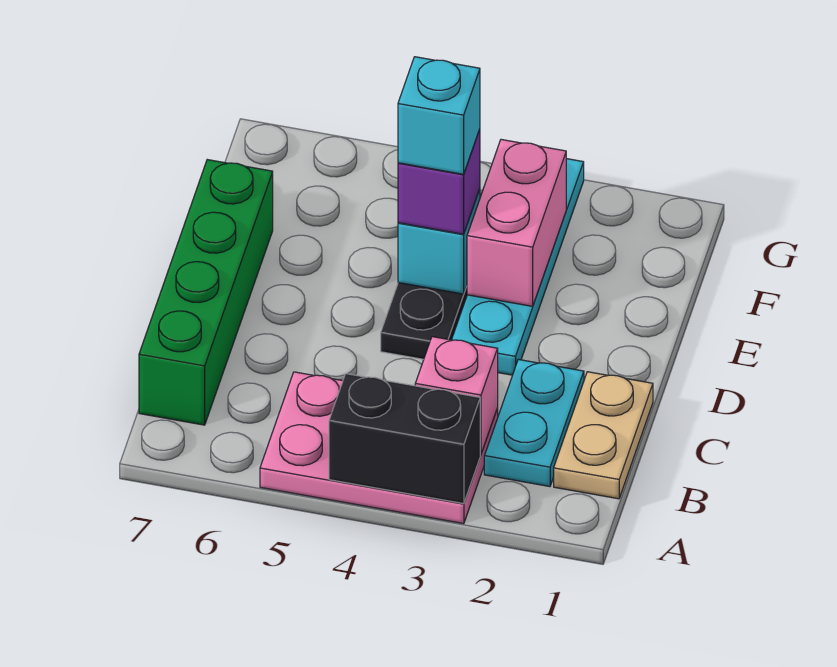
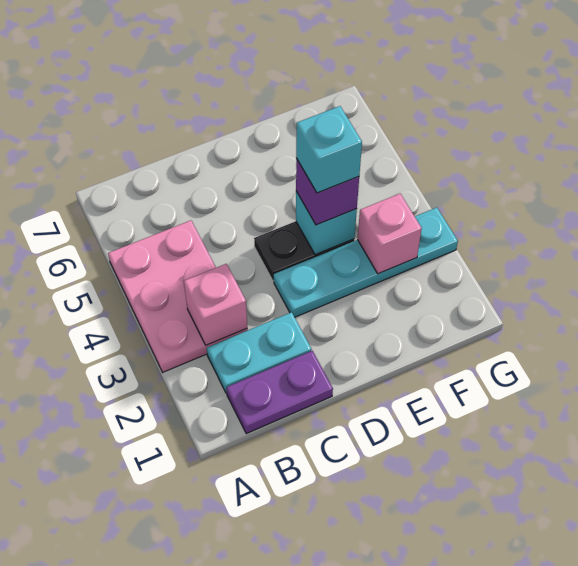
black 1x2 brick [329,374,480,504] -> none
tan 1x2 plate [554,372,653,499] -> purple 1x2 plate [226,351,333,434]
green 1x4 brick [139,160,273,425] -> none
pink 1x2 brick [467,139,566,306] -> pink 1x1 brick [357,194,422,274]

